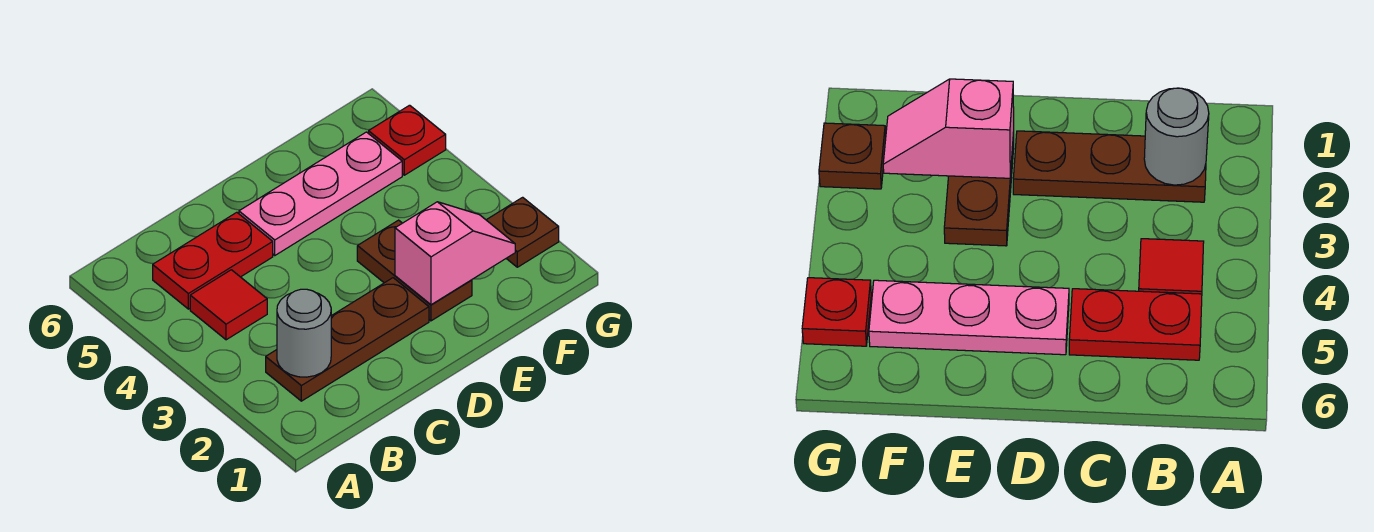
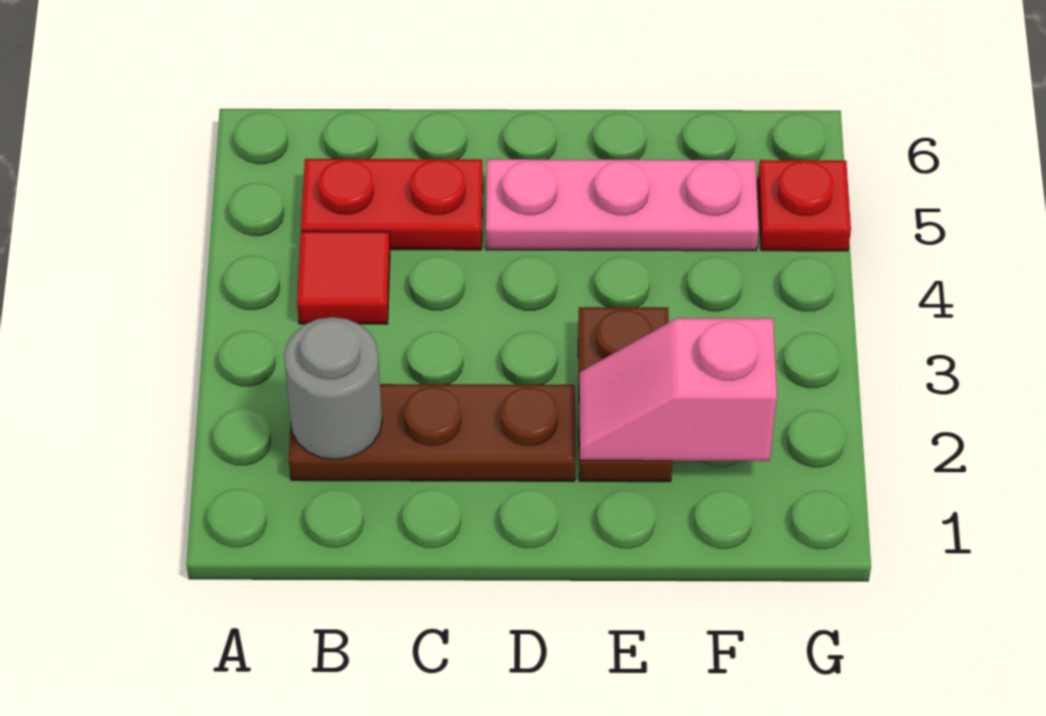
pink 1x2 slope [395,202,515,305] -> pink 1x2 slope turned to [579,318,777,461]
brown 1x1 plate [487,197,559,267] -> none

